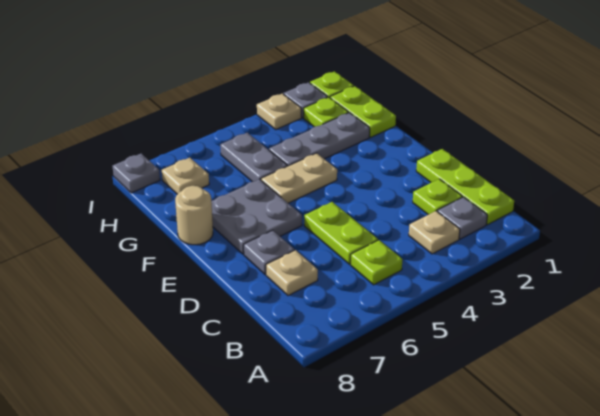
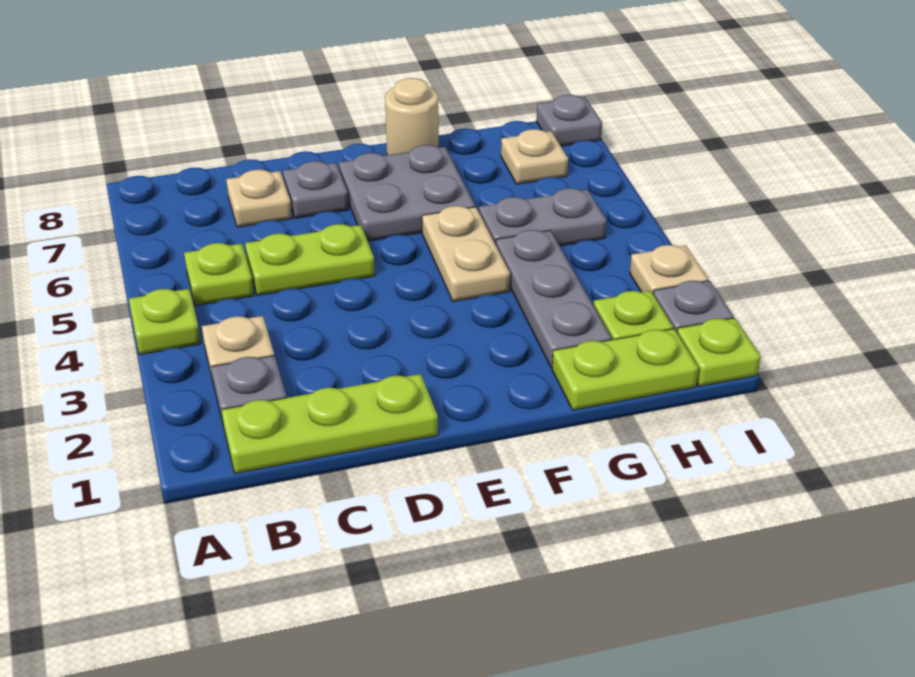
lime 1x1 plate [413,179,462,215] -> lime 1x1 plate moved to [129,289,201,355]

